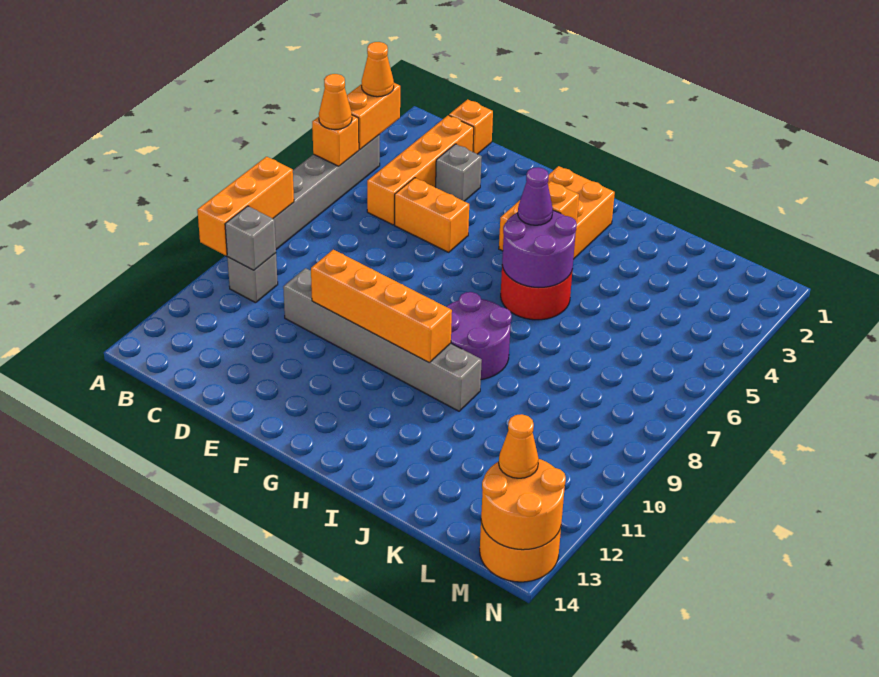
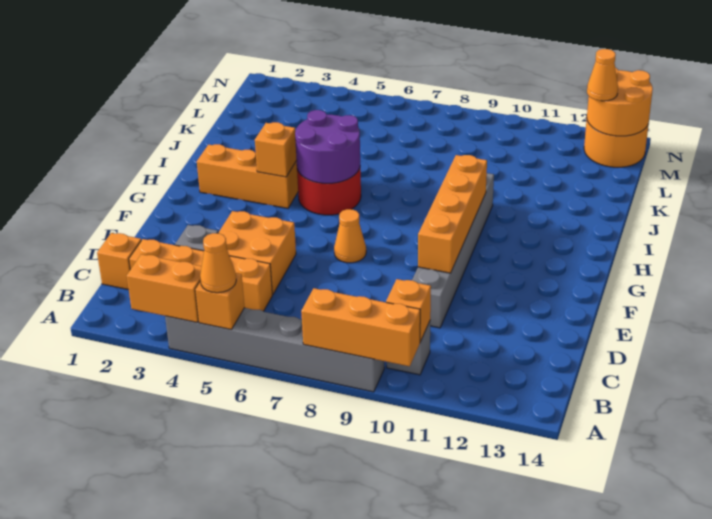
orange 1x1 cone [362,42,394,97] -> orange 1x1 cone moved to [334,209,366,263]
grey 1x1 brick [225,206,276,270] -> orange 1x1 brick [386,279,431,342]
orange 1x2 brick [395,178,469,252] -> orange 2x2 brick [218,211,296,295]
orange 2x3 brick [499,166,615,259] -> orange 1x3 brick [197,144,298,208]
purple 1x1 cone [518,167,553,225] -> none
purple 2x2 round brick [447,292,512,379] -> none

